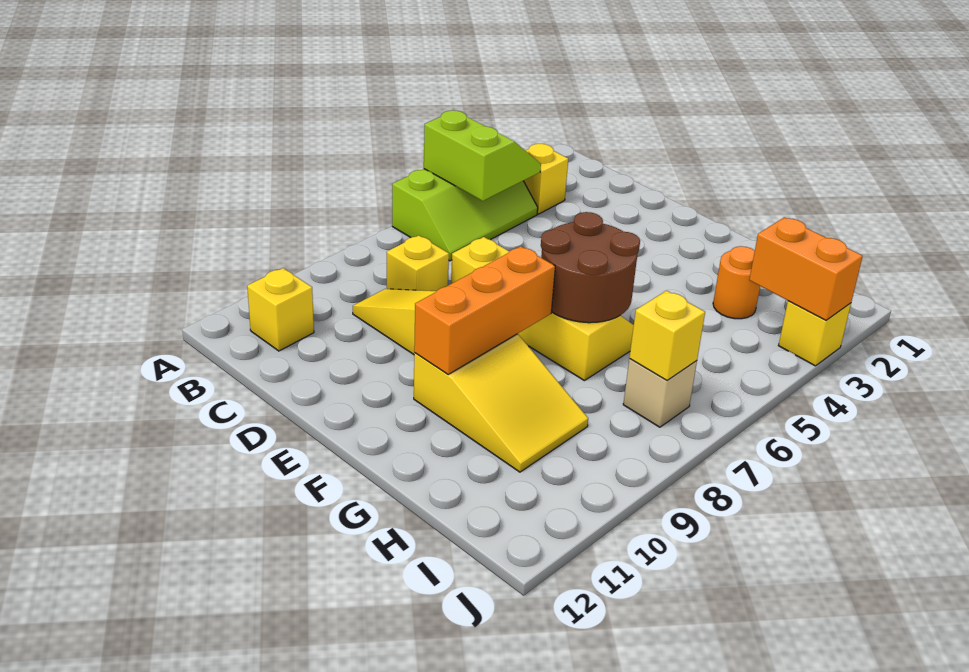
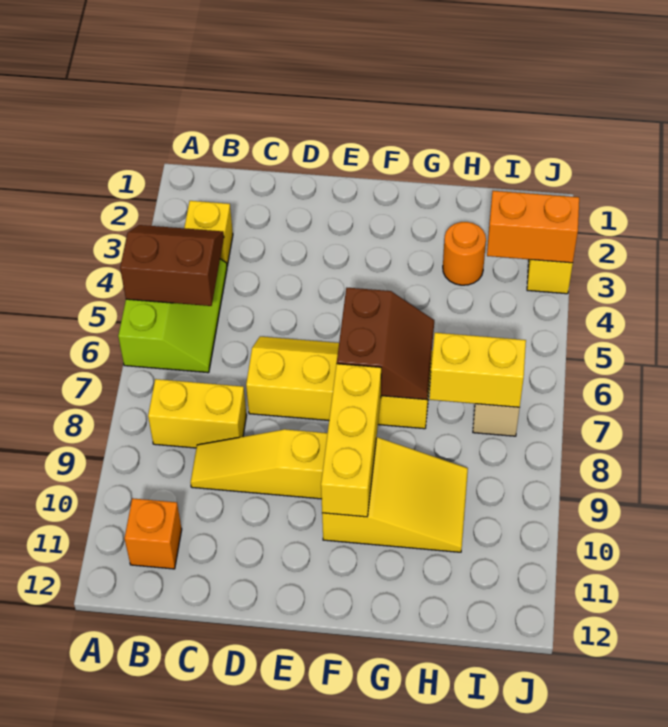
lime 2x2 slope [424,110,541,201] -> brown 2x2 slope [120,225,224,306]
yellow 1x1 brick [247,268,314,351] -> orange 1x1 brick [124,498,182,569]
yellow 1x1 brick [387,235,449,291] -> yellow 1x2 brick [148,379,246,448]
brown 2x2 round brick [541,212,640,323] -> brown 2x2 slope [337,288,434,400]
orange 1x3 brick [414,246,555,374] -> yellow 1x3 brick [321,364,381,517]
yellow 1x1 brick [629,291,705,380] -> yellow 1x2 brick [429,333,526,407]

